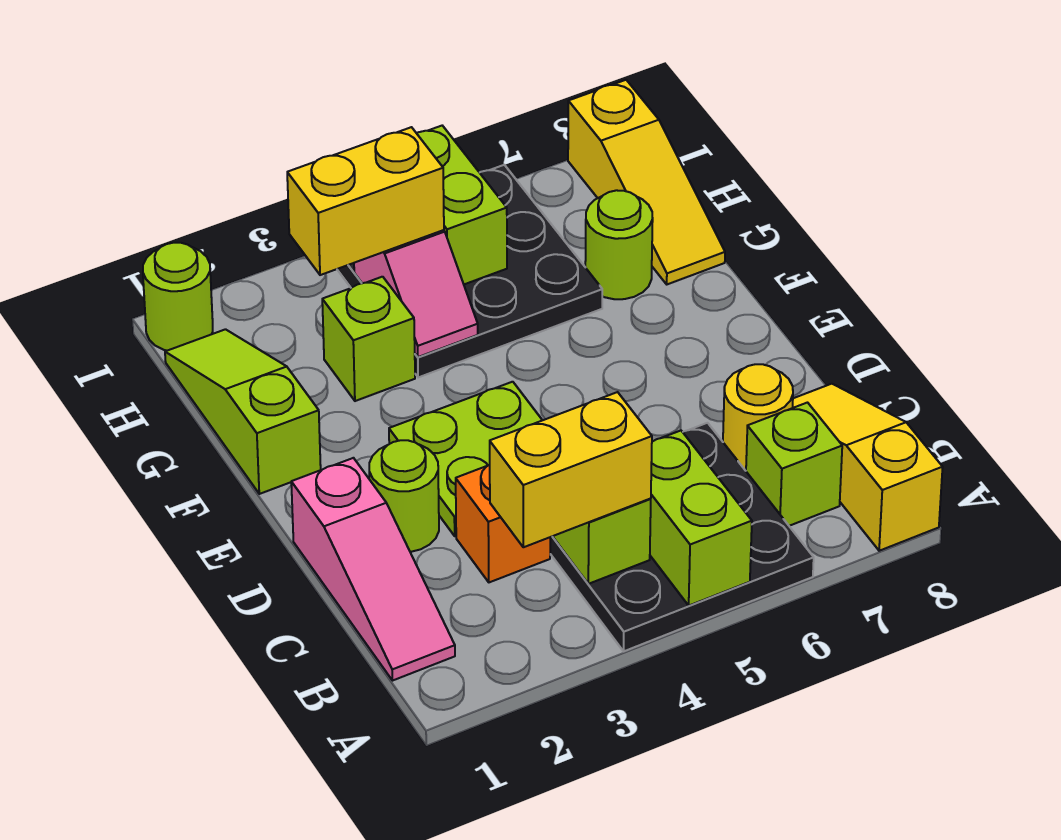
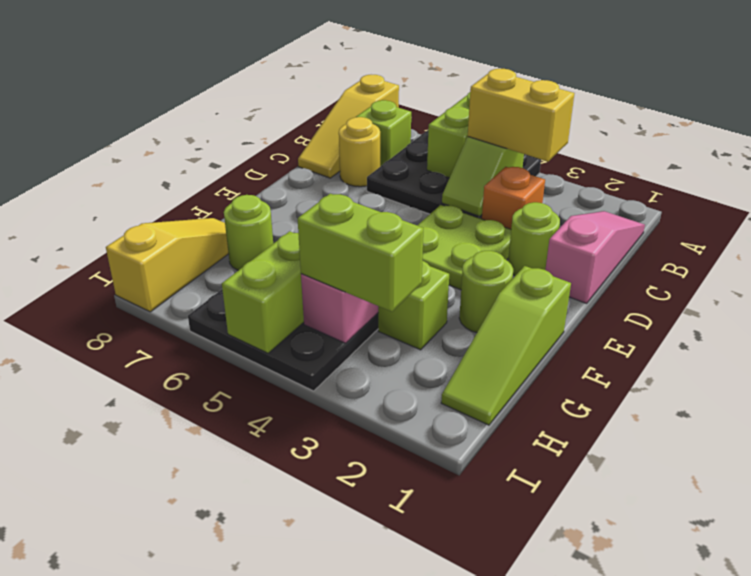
yellow 1x2 brick [287,127,444,275] -> lime 1x2 brick [298,194,423,312]
lime 1x1 round brick [143,243,213,351] -> lime 1x1 round brick moved to [459,251,513,333]

